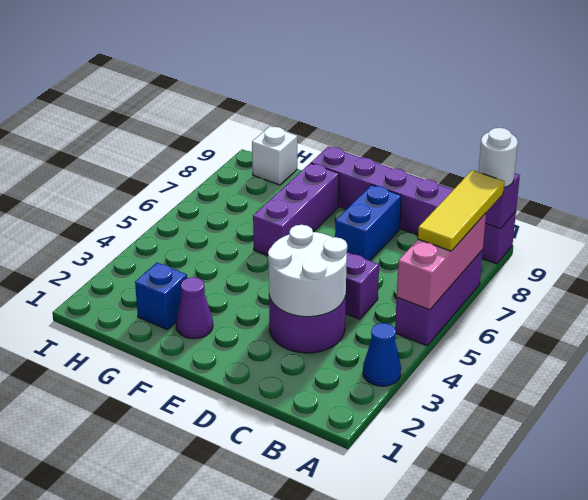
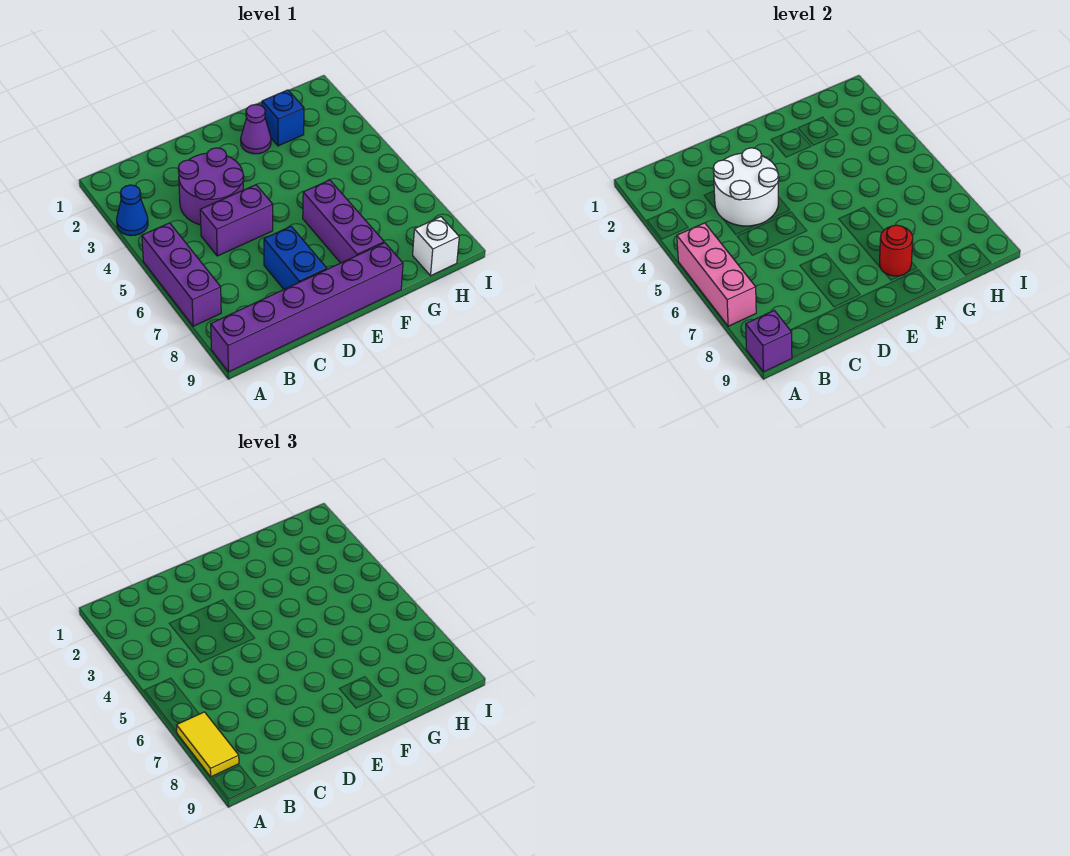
yellow 1x3 tile [418,170,504,251] -> yellow 1x2 tile [177,712,239,777]
white 1x1 round brick [479,128,518,187] -> none
none -> red 1x1 round brick [880,225,913,276]

